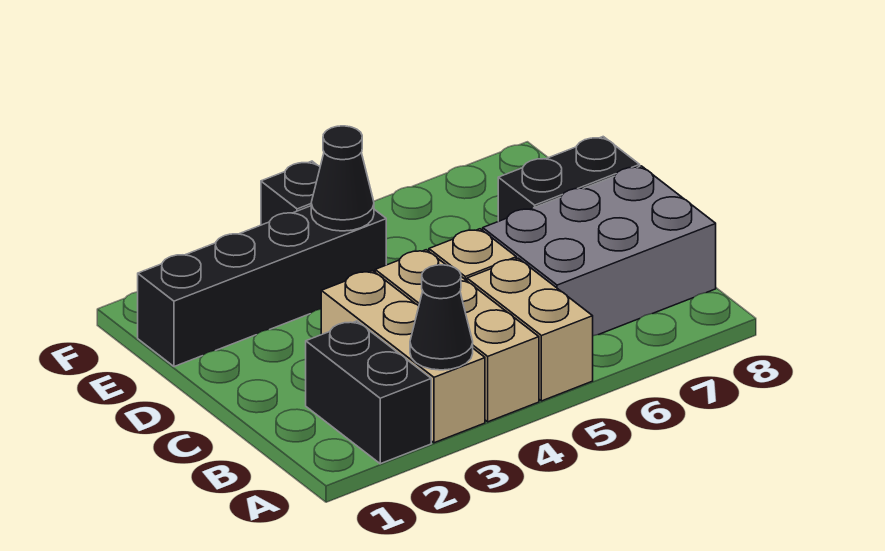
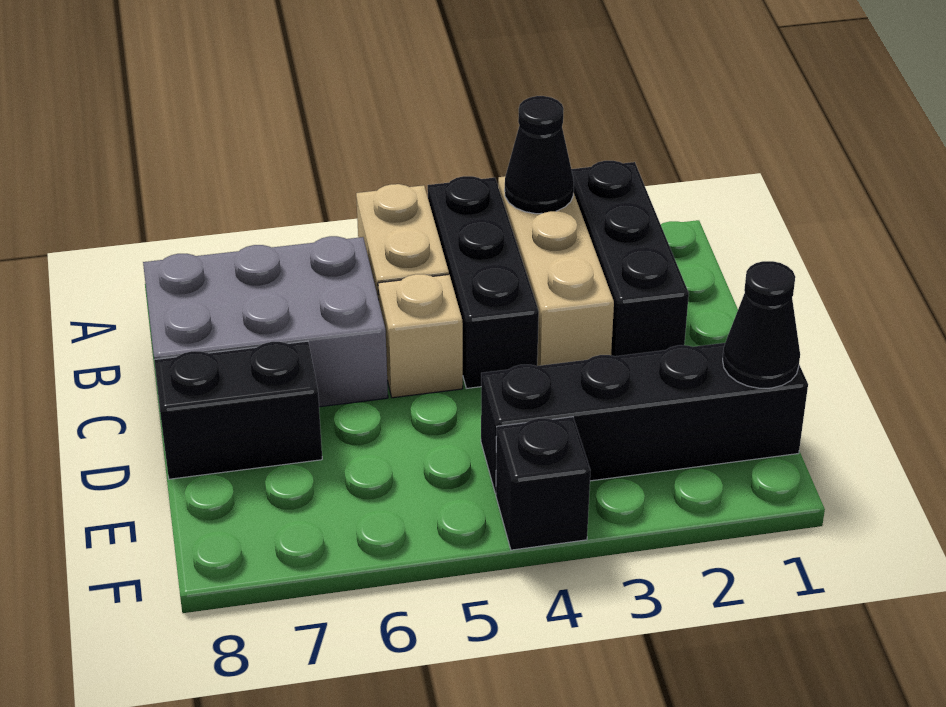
black 1x2 brick [306,321,431,464] -> black 1x3 brick [571,161,689,356]
tan 1x3 brick [375,250,539,422] -> black 1x3 brick [428,176,539,388]
black 1x1 cone [311,126,374,231] -> black 1x1 cone moved to [723,261,800,388]

